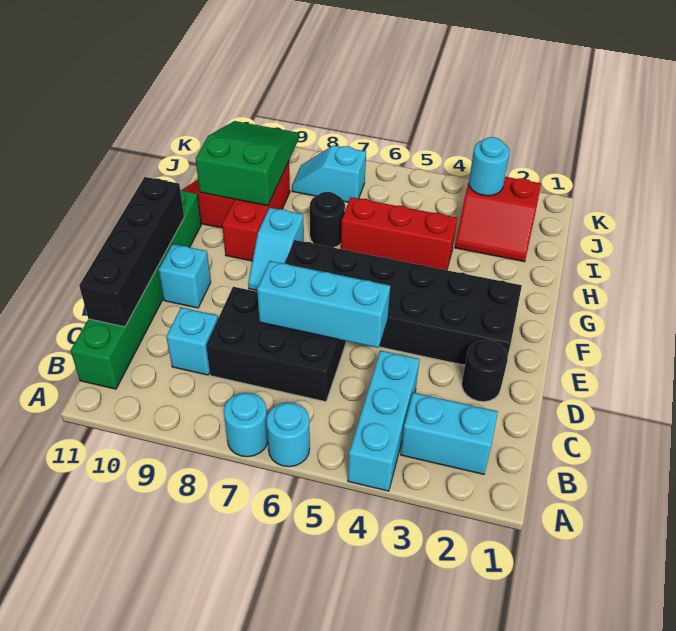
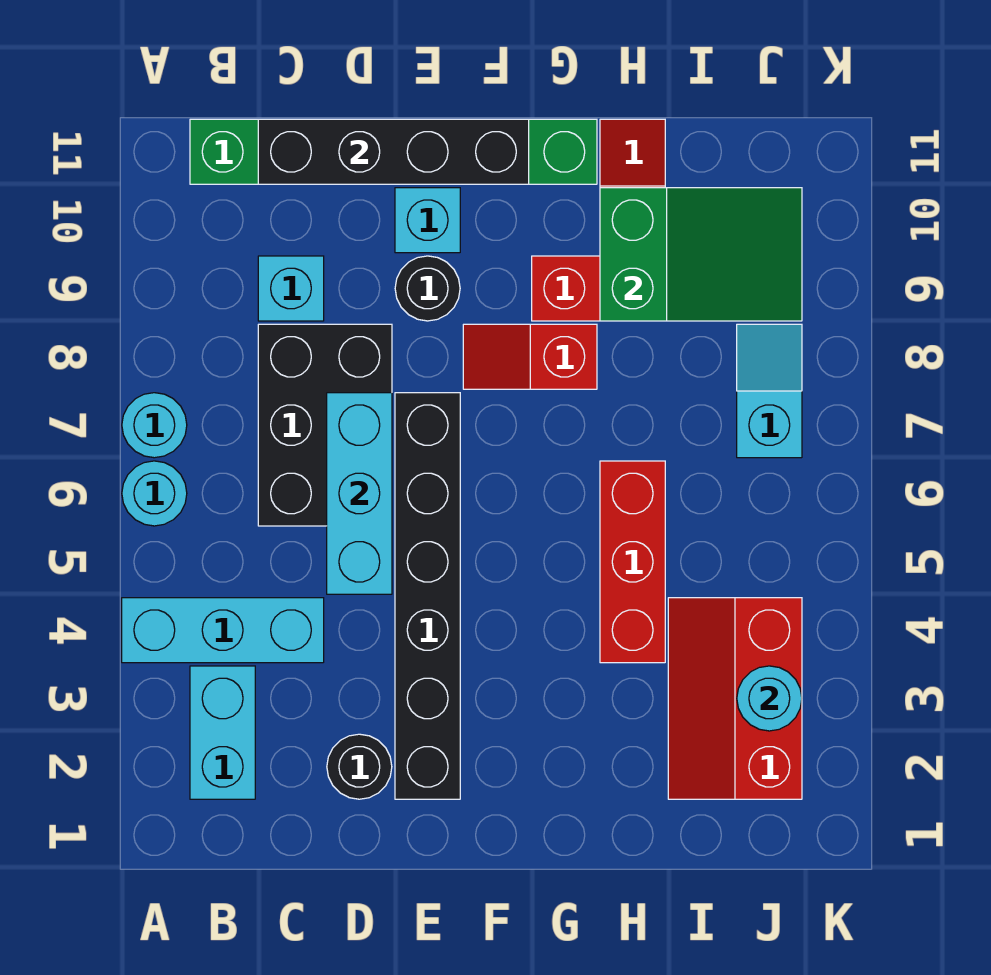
black 2x6 brick [284,240,522,365] -> black 1x6 brick [395,393,460,799]
cyan 1x2 slope [248,208,304,291] -> red 1x2 slope [463,324,597,389]
black 1x1 round brick [310,192,345,248] -> black 1x1 round brick moved to [395,256,460,321]
red 2x2 slope [455,177,541,262] -> red 2x3 slope [668,598,802,799]

